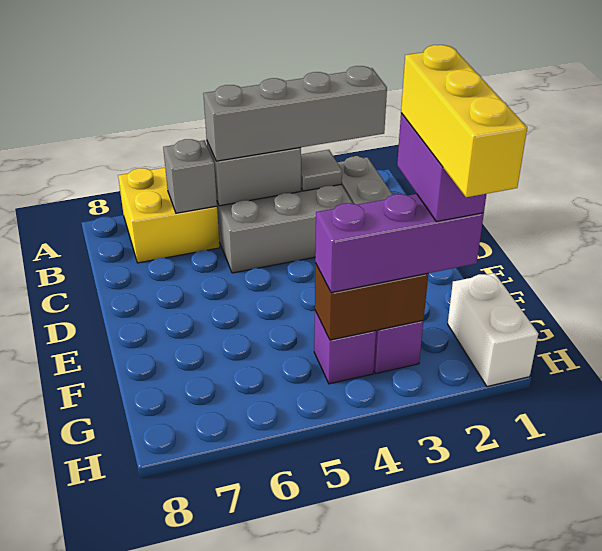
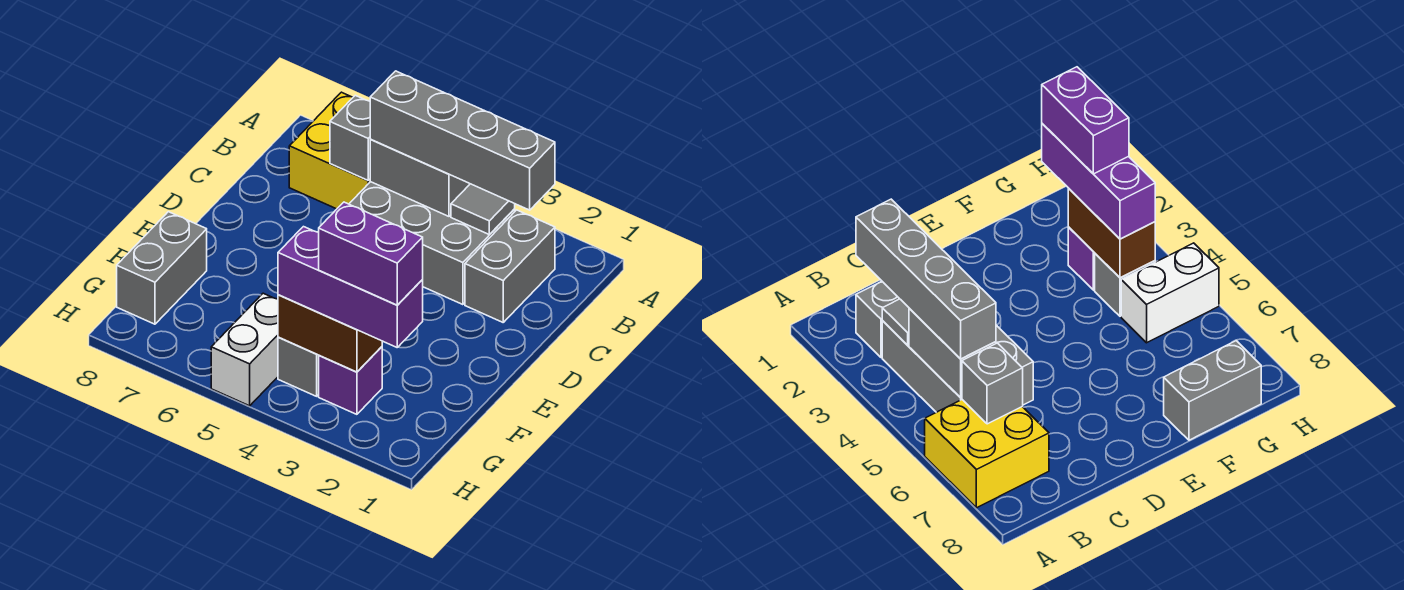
purple 1x2 brick [397,113,486,222] -> purple 1x2 brick turned to [319,202,423,305]
yellow 1x3 brick [401,45,527,197] -> none
none -> grey 1x2 brick [117,212,207,324]
white 1x2 brick [448,273,538,386] -> white 1x2 brick moved to [211,293,278,406]
purple 1x1 brick [314,311,376,384] -> grey 1x1 brick [278,337,319,396]

